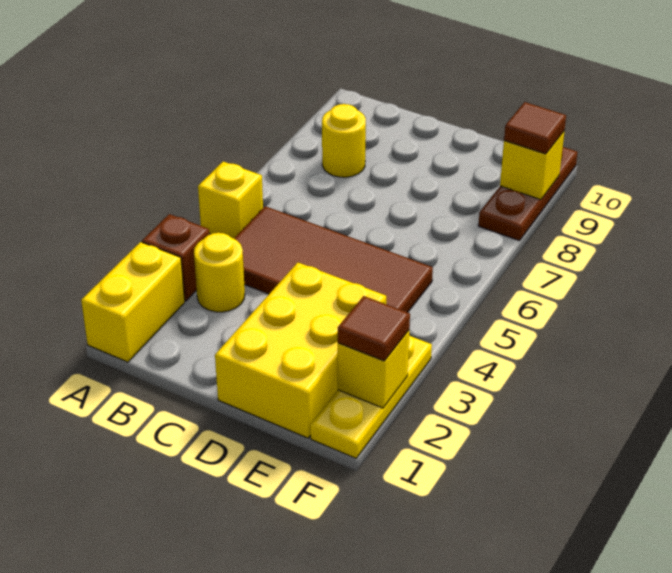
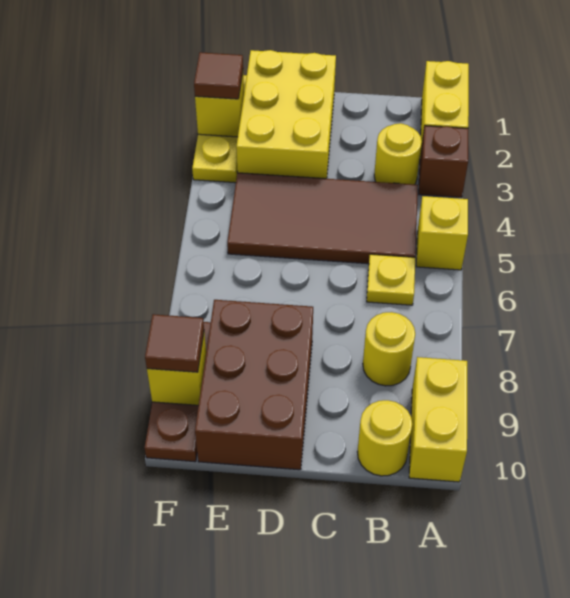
none -> yellow 1x2 brick [409,357,467,482]
none -> yellow 1x1 plate [367,254,415,305]
none -> yellow 1x1 round brick [357,400,412,476]
none -> brown 2x3 brick [195,300,313,470]

